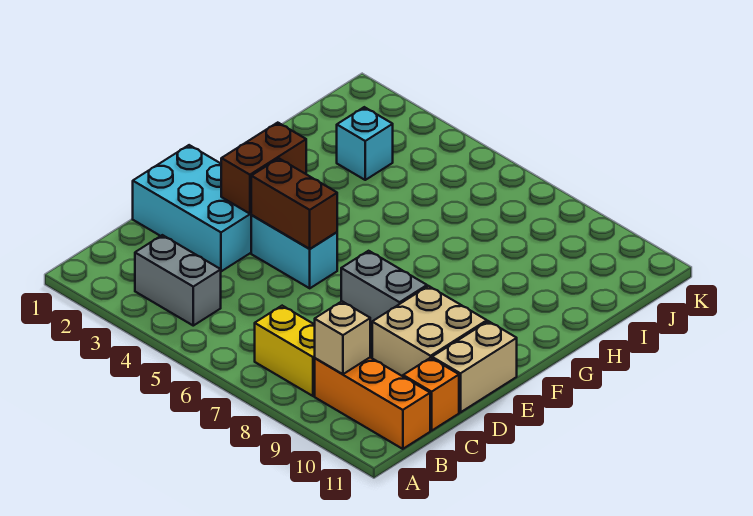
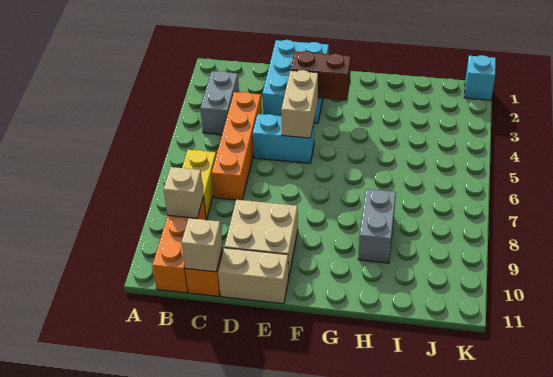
none -> orange 1x4 brick [212,92,262,200]
none -> tan 1x1 brick [182,218,223,272]
cyan 1x2 brick [251,215,337,288] -> cyan 1x2 brick turned to [253,114,314,163]
brown 1x2 brick [251,158,337,249] -> tan 1x2 brick [281,70,318,138]
grey 1x2 brick [341,251,427,325] -> grey 1x2 brick moved to [358,189,396,263]
cyan 1x1 brick [337,107,393,180] -> cyan 1x1 brick moved to [464,55,496,100]

